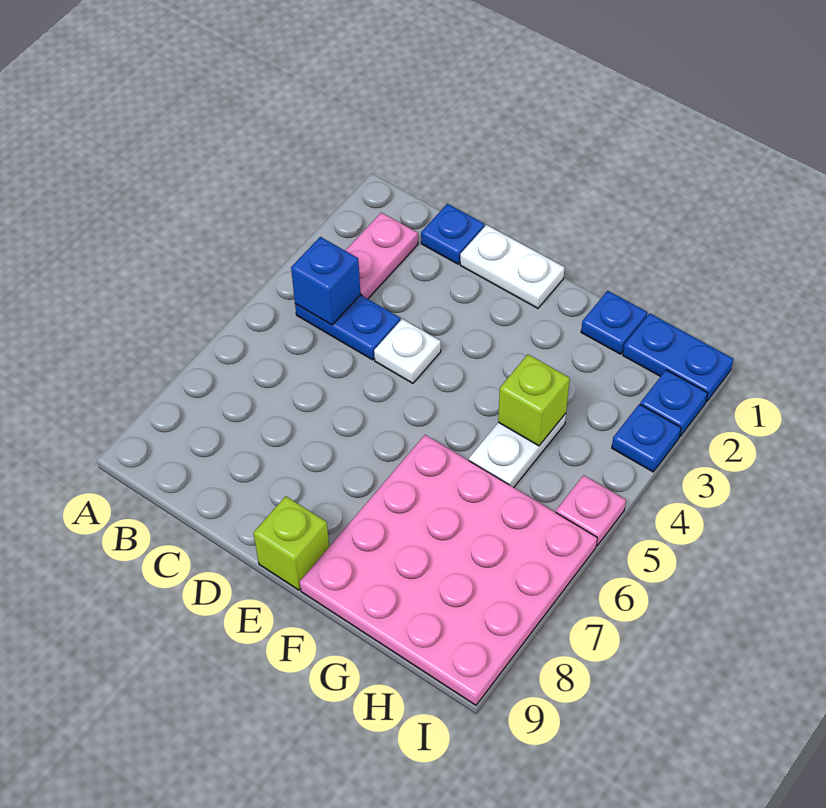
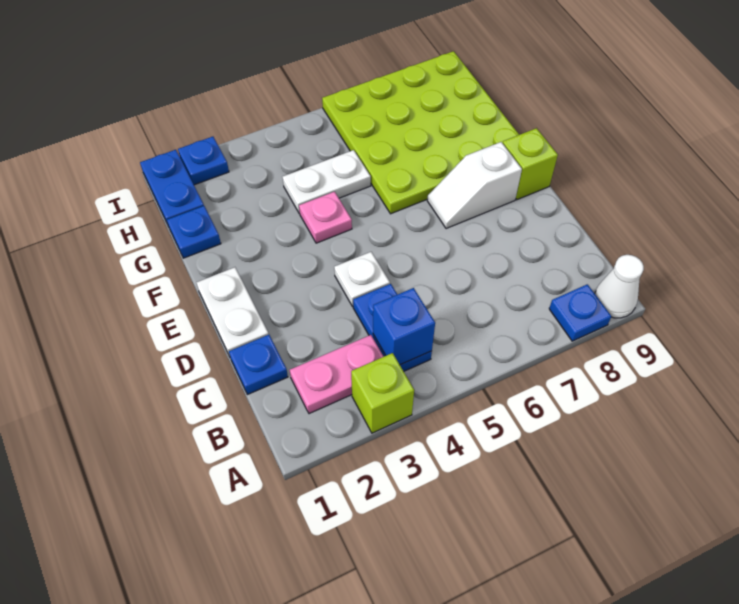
none -> white 1x1 cone [595,255,644,318]
none -> white 1x2 slope [427,142,522,229]
pink 4x4 plate [300,435,597,705] -> lime 4x4 plate [322,51,519,214]
lime 1x1 brick [498,354,570,446] -> lime 1x1 brick moved to [351,353,414,433]
blue 1x1 plate [612,404,681,472] -> blue 1x1 plate moved to [549,284,611,341]
pink 1x1 plate [556,475,626,546] -> pink 1x1 plate moved to [299,192,352,243]

